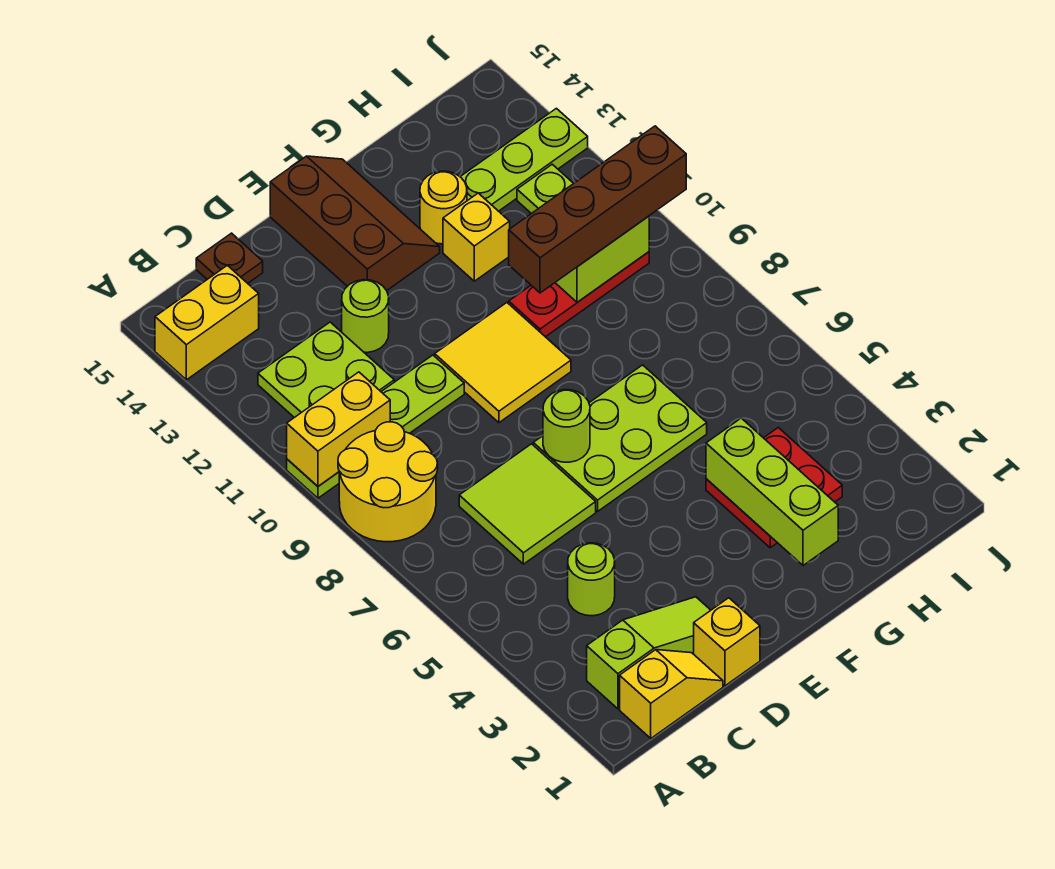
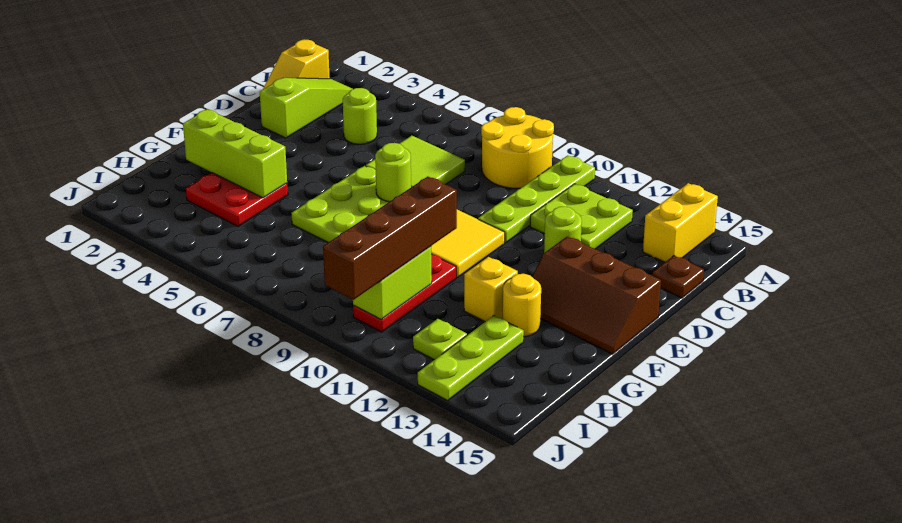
yellow 1x2 brick [287,372,390,486] -> none
lime 1x3 slope [587,597,711,709] -> lime 1x3 slope turned to [260,78,352,138]
yellow 1x1 brick [694,598,760,686] -> none

